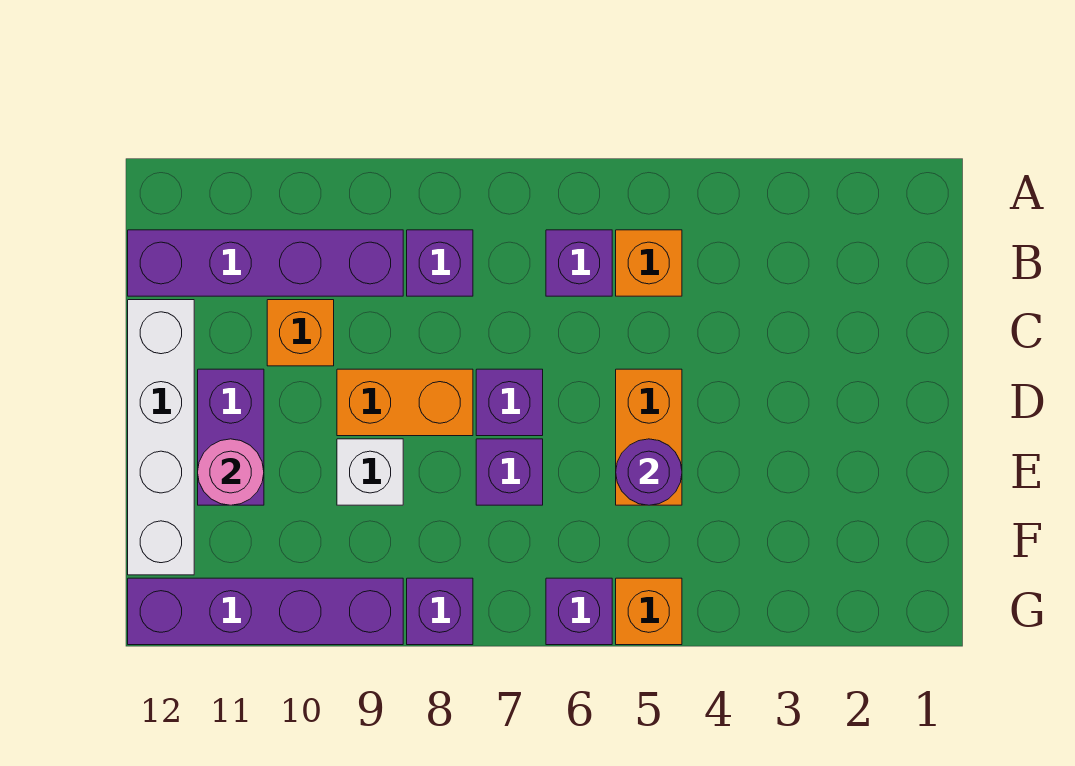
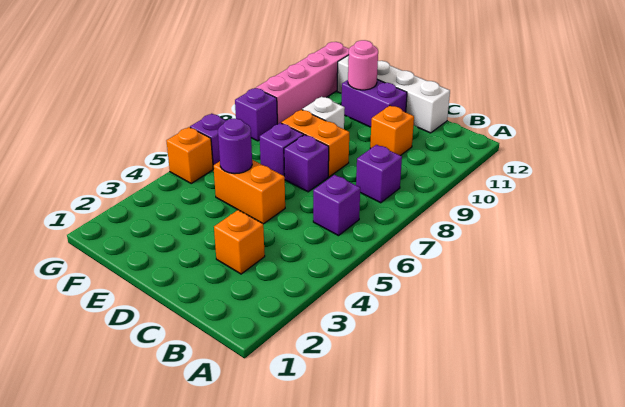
orange 1x1 brick [616,230,682,296] -> orange 1x1 brick moved to [214,210,265,274]
purple 1x4 brick [128,230,403,296] -> none
orange 1x2 brick [337,369,473,436] -> orange 1x2 brick turned to [281,110,349,177]
purple 1x4 brick [128,578,403,645] -> pink 1x4 brick [256,42,349,124]

